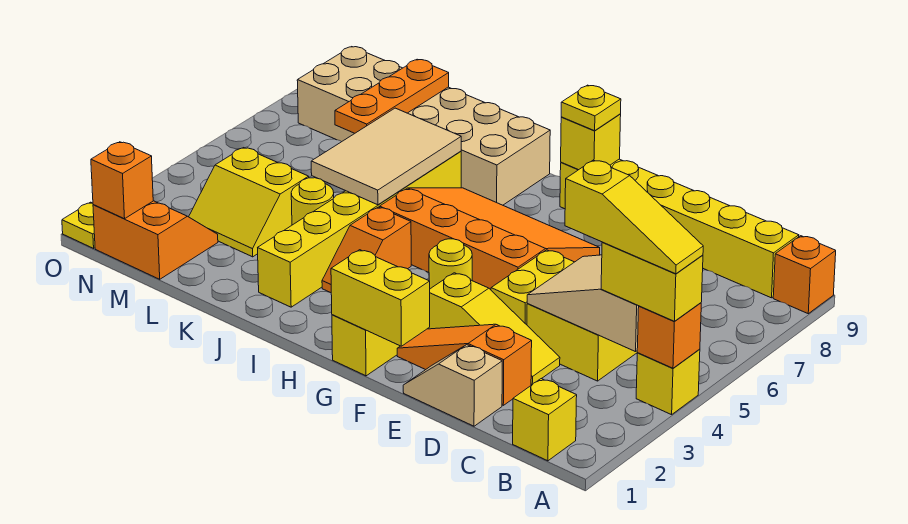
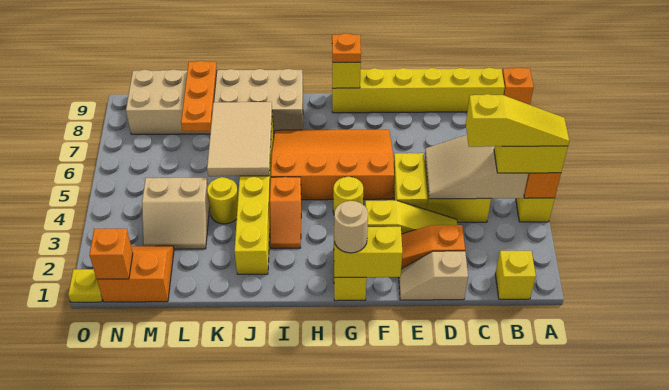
none -> tan 1x1 round brick [334,201,368,253]
yellow 1x1 plate [561,85,621,131] -> orange 1x1 plate [332,33,361,62]
yellow 2x2 slope [189,148,309,257] -> tan 2x2 slope [142,178,210,249]

